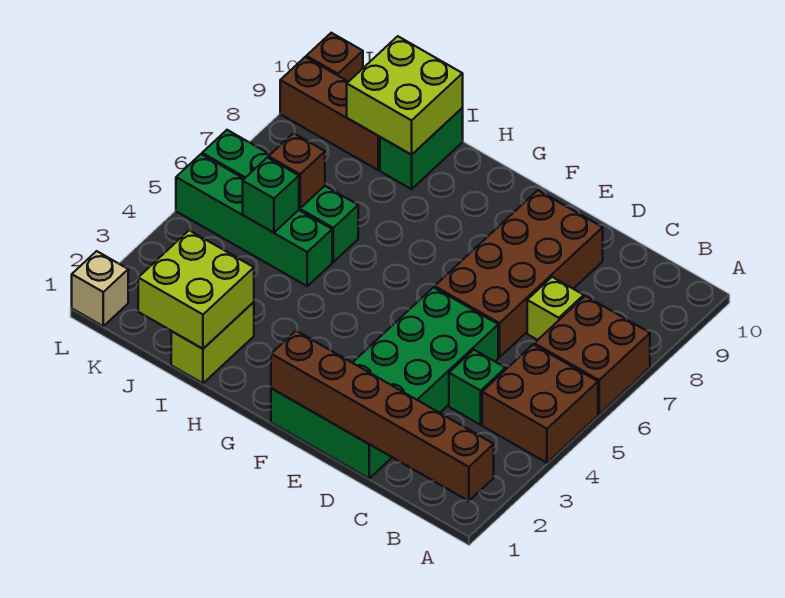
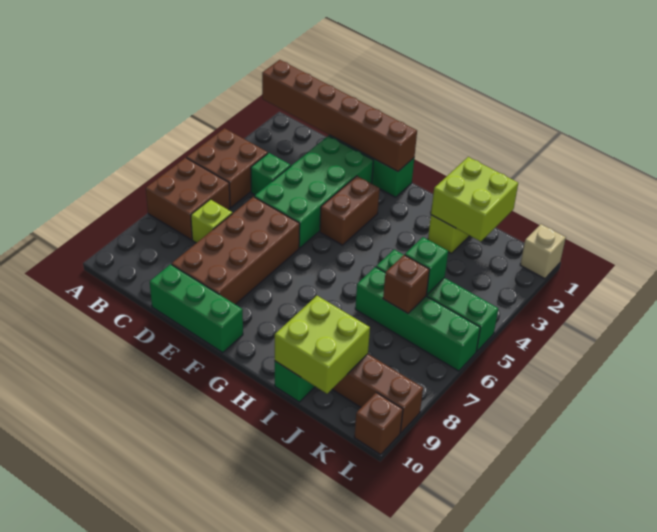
none -> green 1x3 brick [150,264,243,353]
none -> brown 1x2 brick [320,176,380,245]

